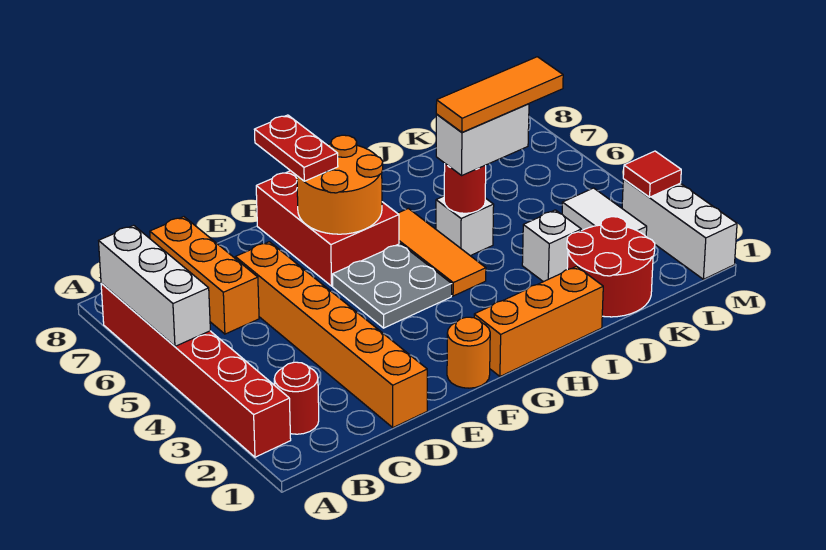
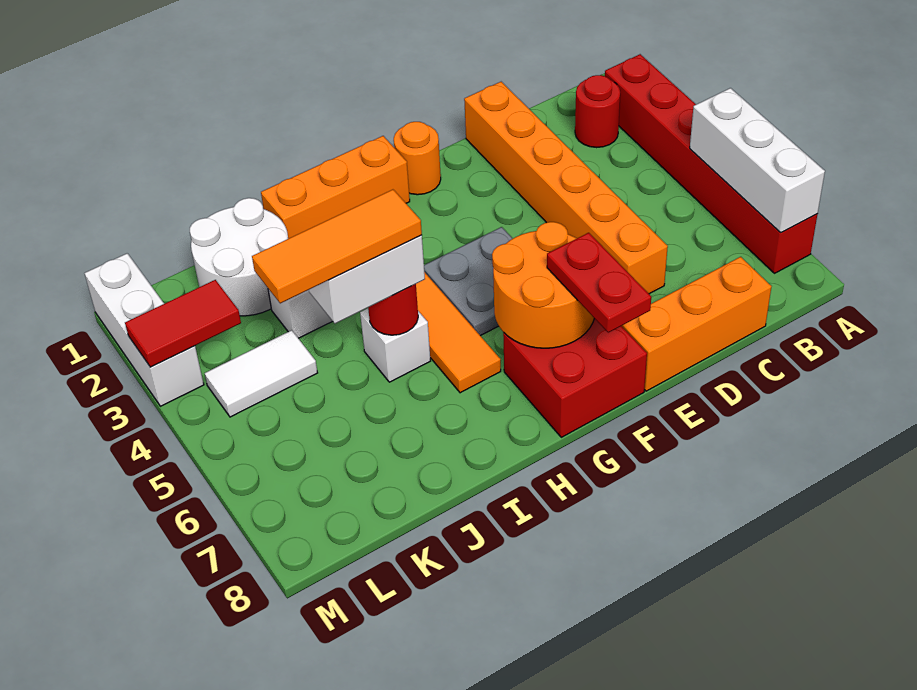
orange 1x3 brick [150,217,259,334] -> orange 1x3 brick turned to [622,257,771,391]
red 2x3 brick [256,171,399,286] -> red 2x2 brick [503,318,647,437]
red 2x2 round brick [567,217,655,317] -> white 2x2 round brick [190,198,288,316]
white 1x2 tile [562,188,647,236] -> white 1x2 tile turned to [205,330,317,417]
red 1x1 tile [623,151,681,197] -> red 1x2 tile [125,280,241,367]

